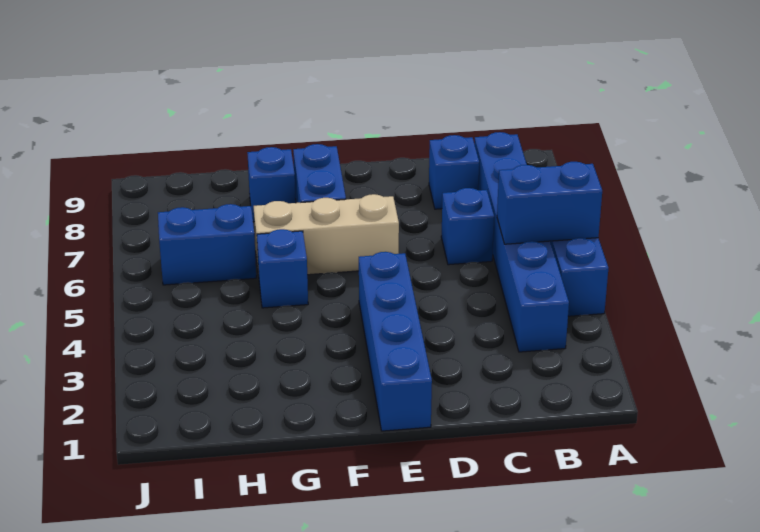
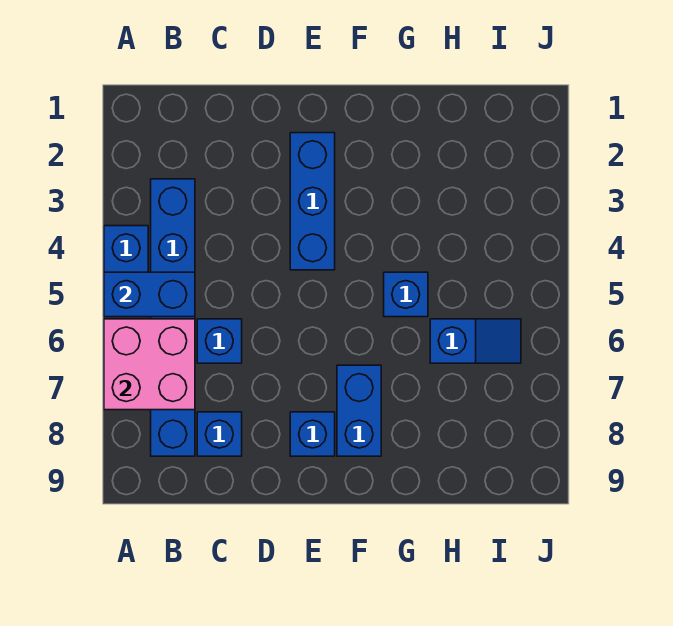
none -> pink 2x2 brick [104,319,195,410]
blue 1x4 brick [359,252,432,431] -> blue 1x3 brick [290,133,335,270]
tan 1x3 brick [254,194,399,276] -> none
blue 1x1 brick [247,147,296,222] -> blue 1x1 brick moved to [290,412,335,456]
blue 1x2 brick [158,204,256,285] -> blue 1x2 slope [430,319,521,363]

